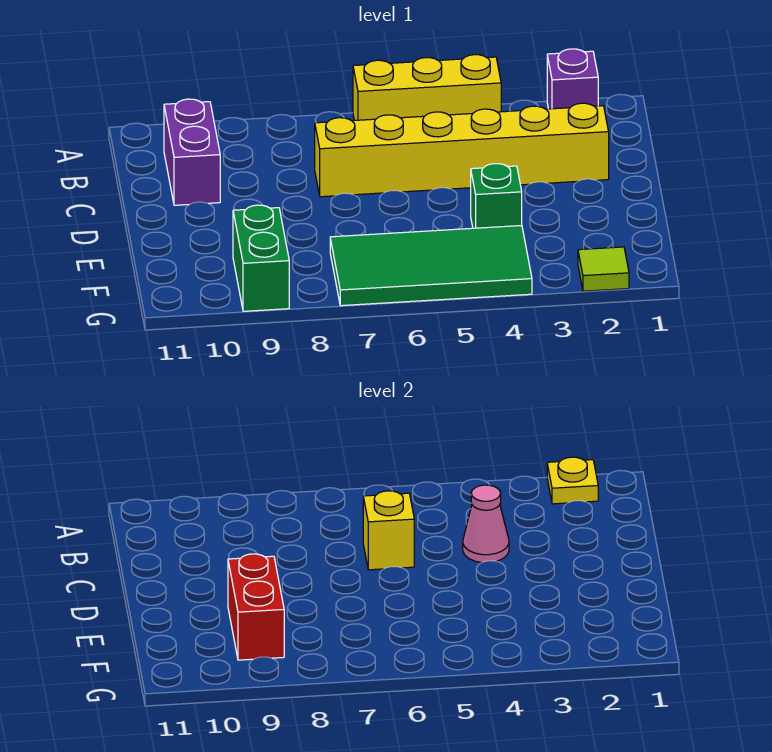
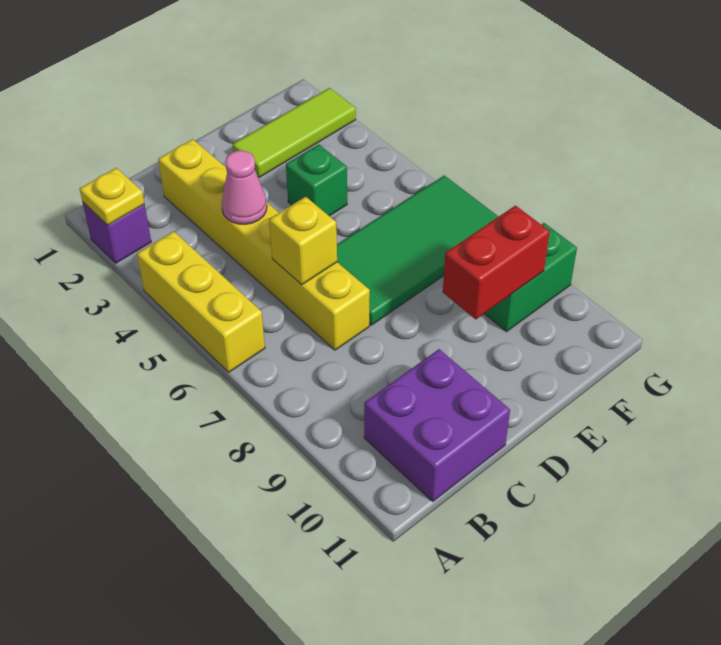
purple 1x2 brick [164,99,220,205] -> purple 2x2 brick [364,349,510,501]
green 2x4 tile [330,225,532,306] -> green 2x4 tile turned to [337,175,498,325]
lime 1x1 tile [578,247,629,291] -> lime 1x3 tile [232,88,356,177]

